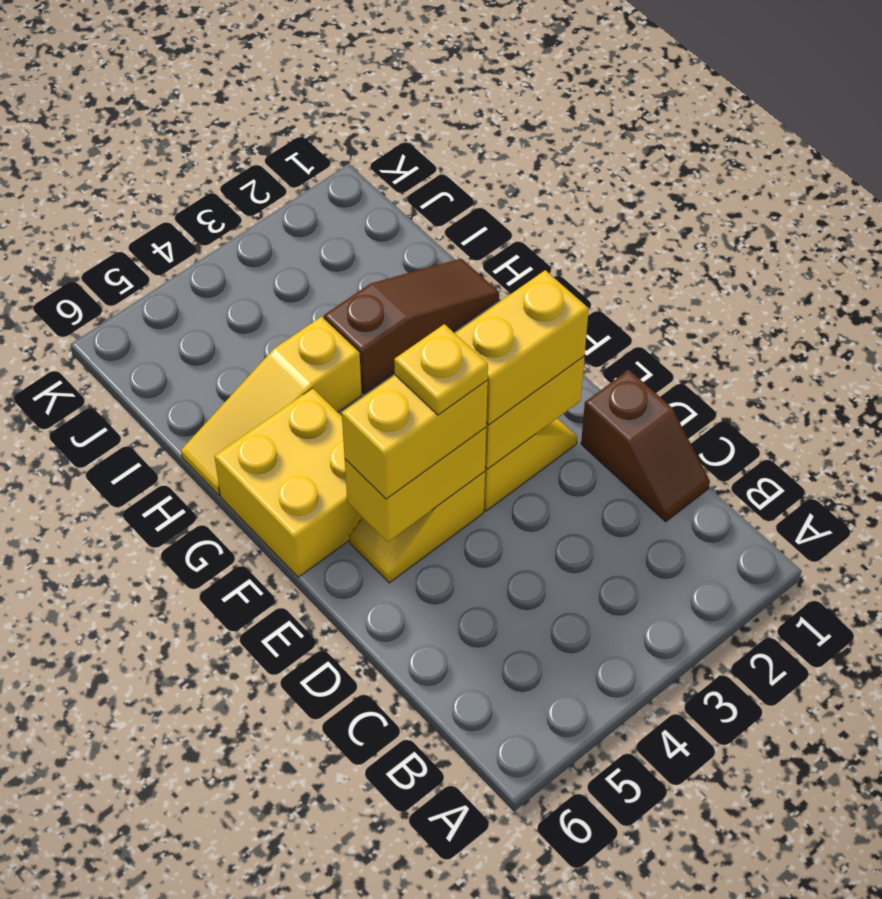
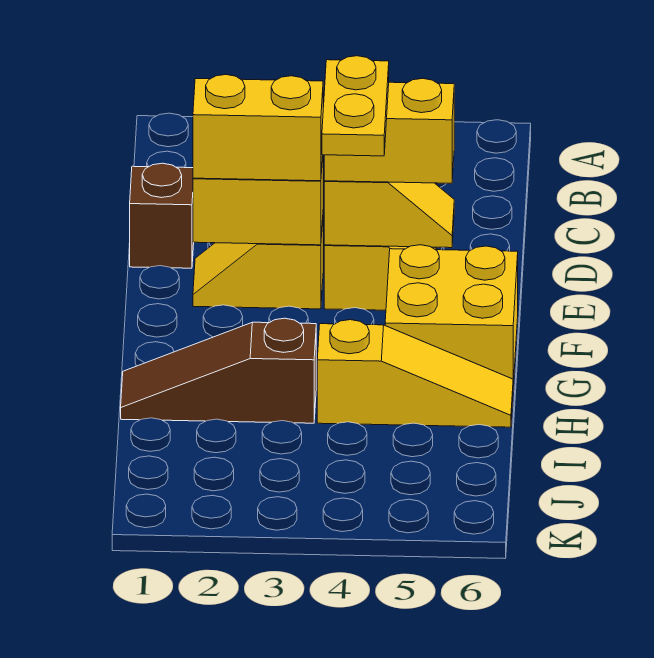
yellow 1x2 brick [345,427,486,542] -> yellow 1x2 slope [324,181,454,248]
yellow 1x1 plate [394,324,488,415] -> yellow 1x2 plate [322,56,389,156]

